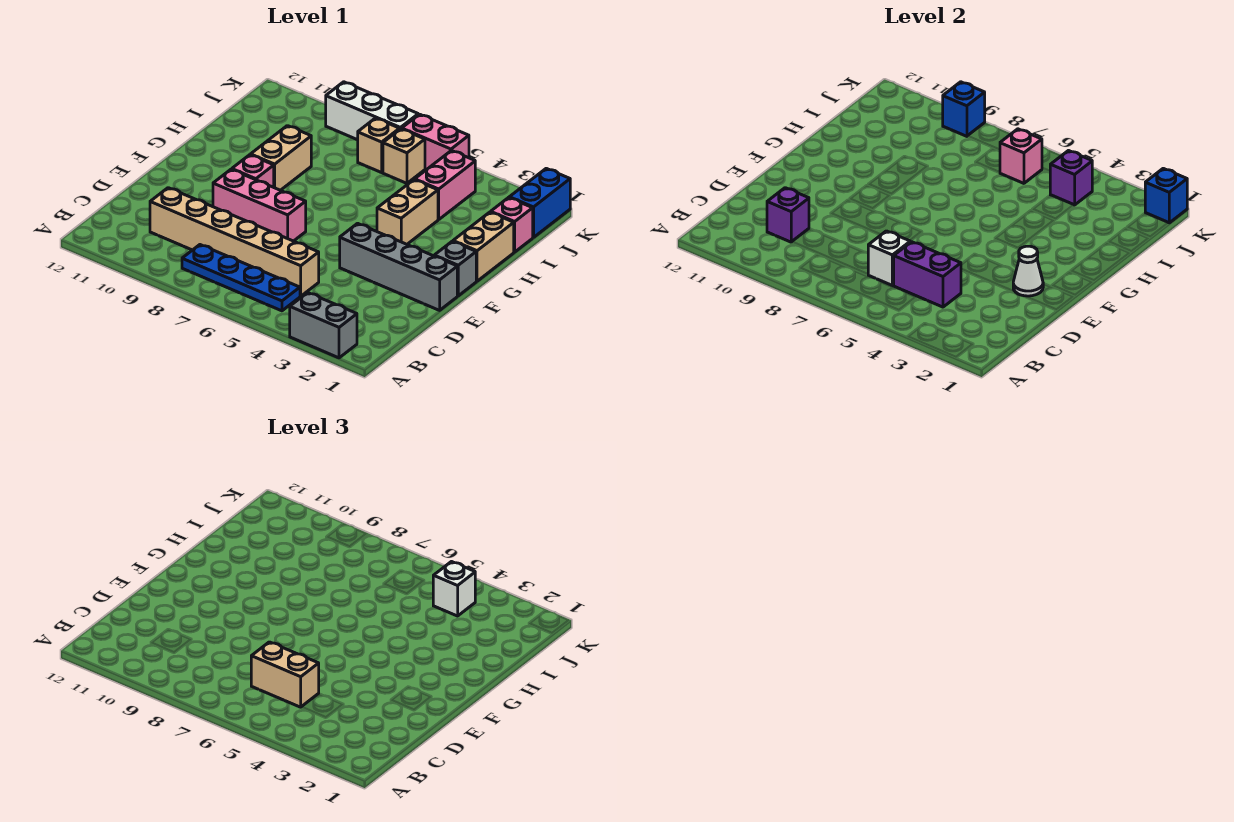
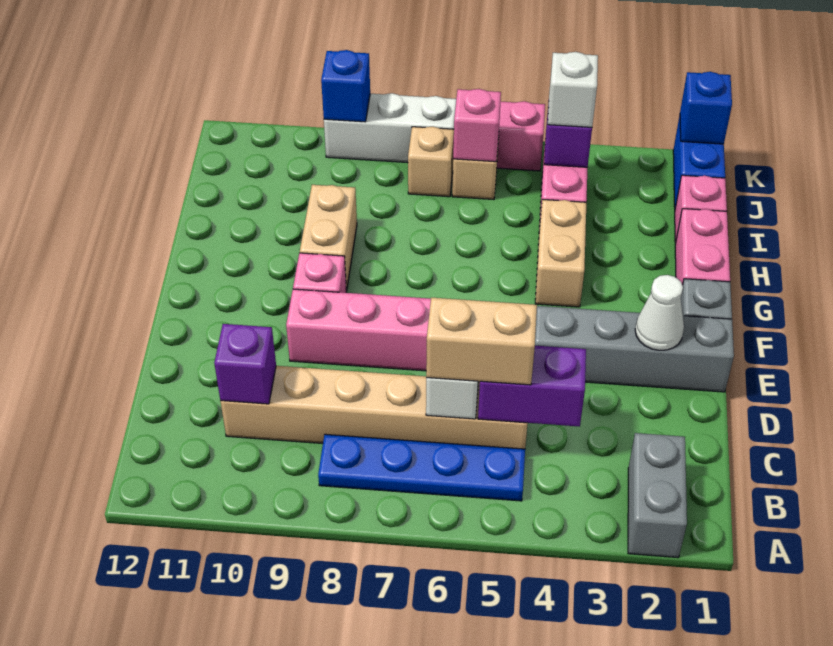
grey 1x2 brick [290,293,357,358] -> grey 1x2 brick turned to [628,433,687,558]
tan 1x2 brick [453,212,514,281] -> pink 1x2 brick [675,209,730,285]

